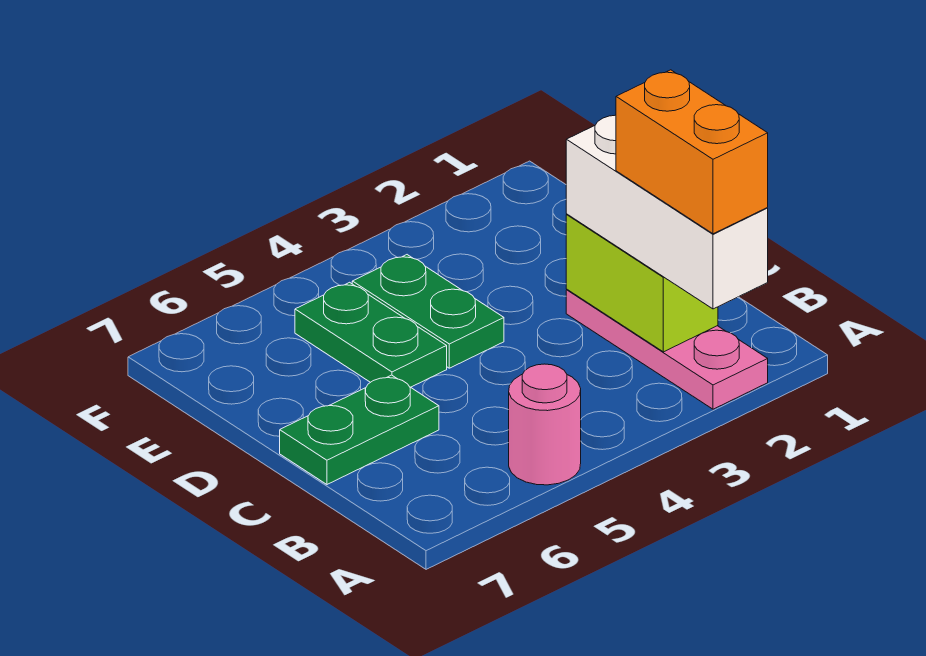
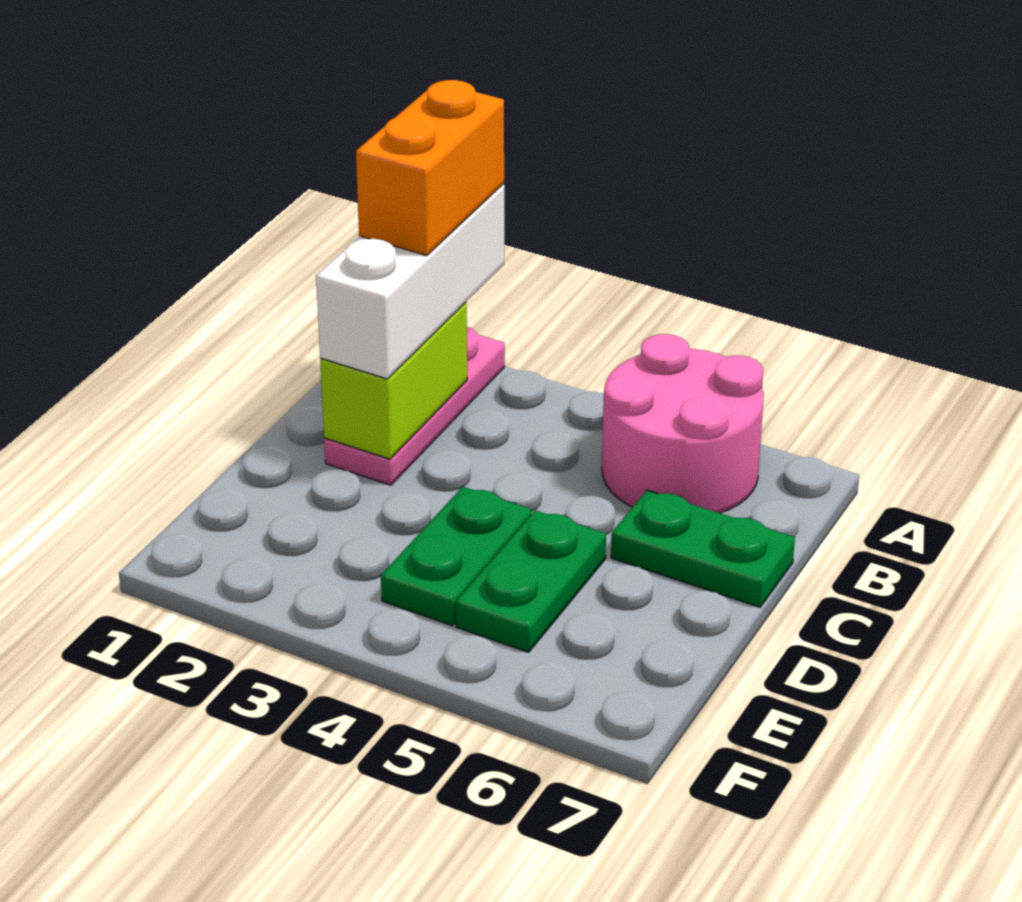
pink 1x1 round brick [509,364,581,485] -> pink 2x2 round brick [602,334,764,513]

